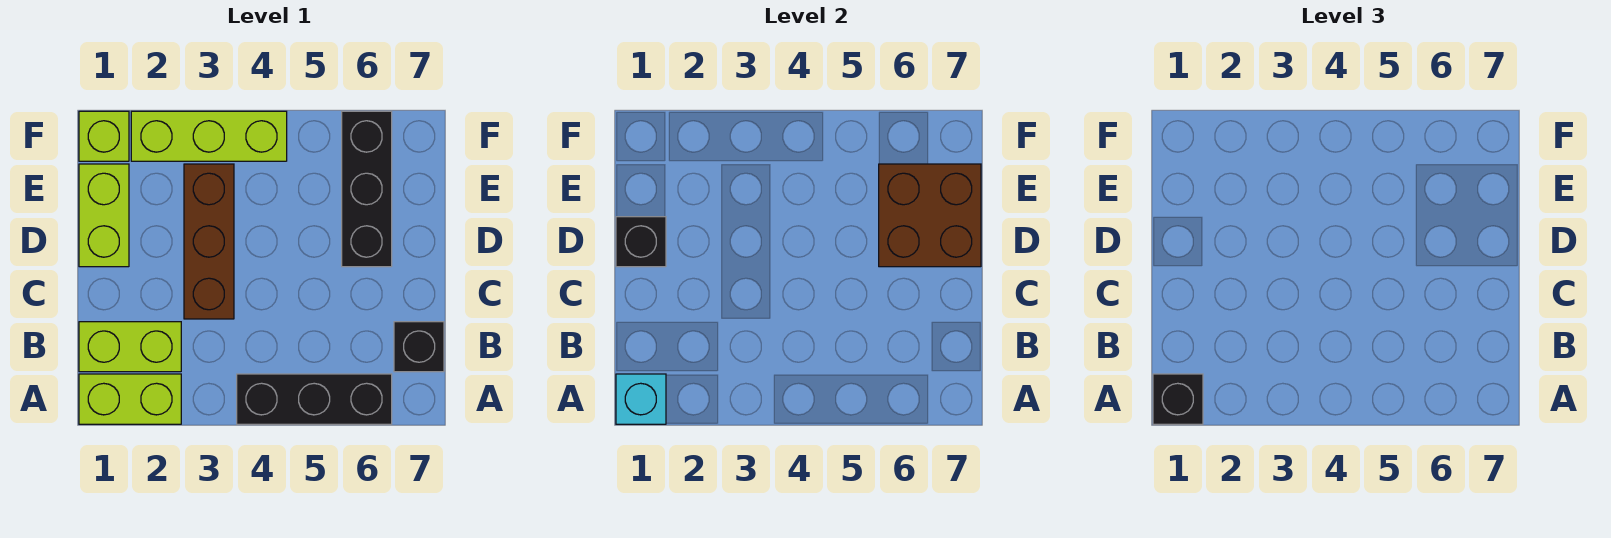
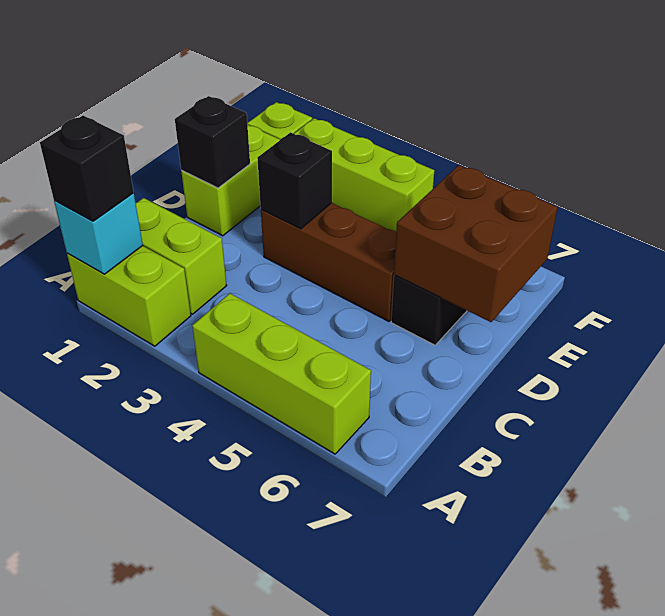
black 1x3 brick [237,374,392,424] -> lime 1x3 brick [192,293,371,454]
black 1x1 brick [394,322,444,372] -> black 1x1 brick moved to [257,132,332,229]
brown 1x3 brick [184,164,234,319] -> brown 1x3 brick turned to [261,203,396,321]

